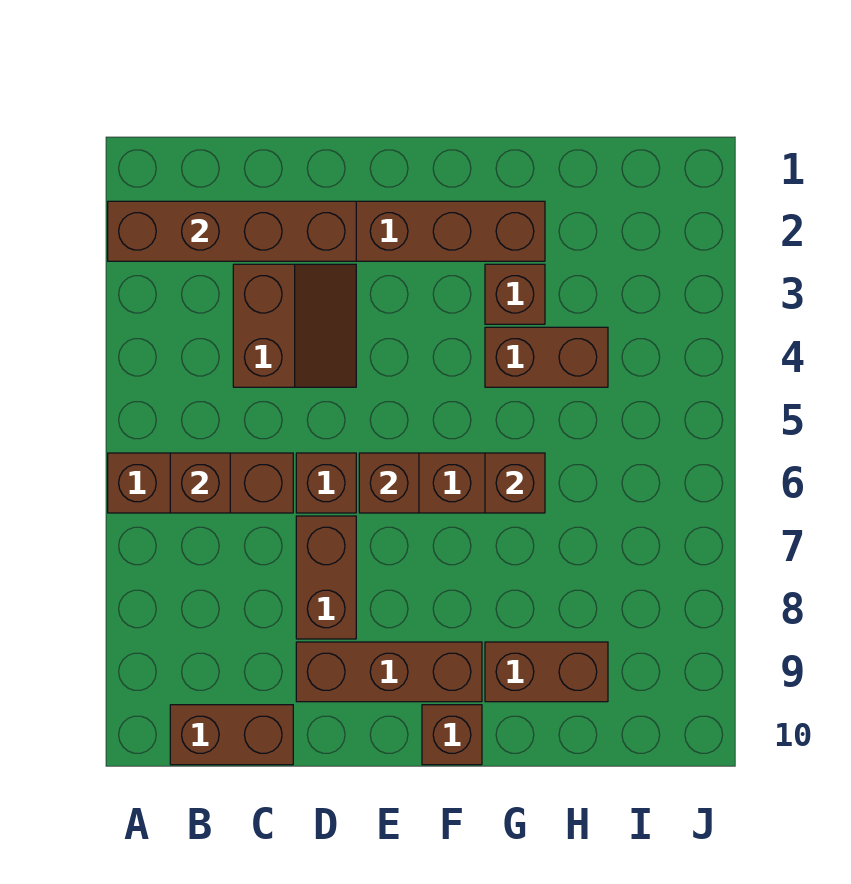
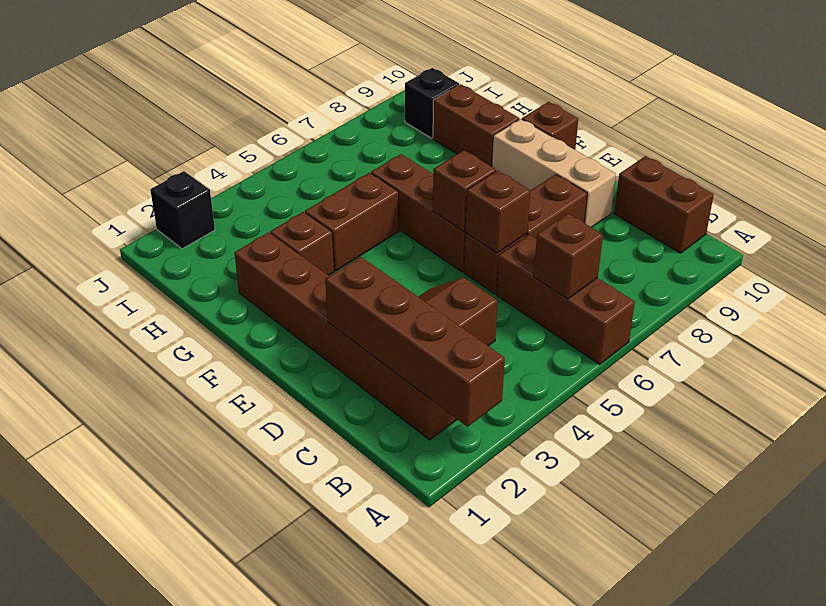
brown 1x3 brick [296,642,482,702] -> tan 1x3 brick [492,119,616,227]
brown 1x2 brick [485,327,608,387] -> brown 1x2 brick turned to [305,173,399,271]
brown 1x1 brick [485,453,545,513] -> brown 1x1 brick moved to [465,170,530,253]
none -> black 1x1 brick [405,68,459,138]
none -> black 1x1 brick [150,171,215,249]

